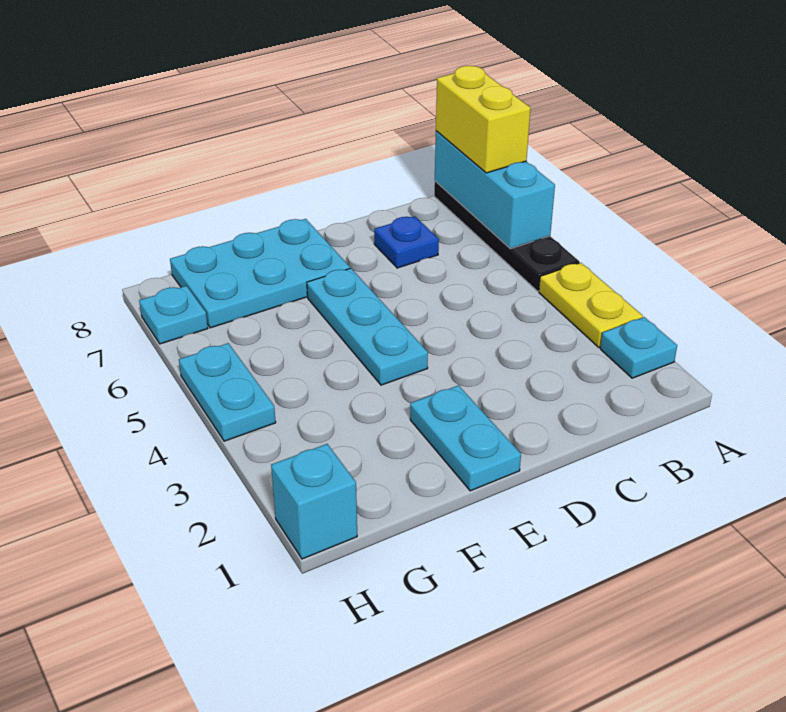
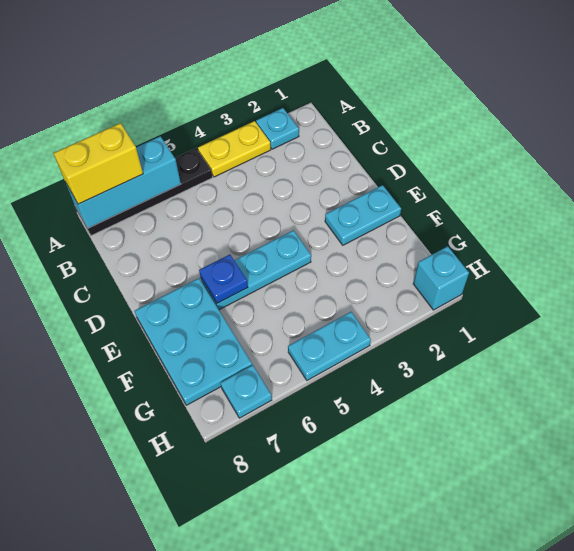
blue 1x1 plate [374,216,439,268] -> blue 1x1 plate moved to [199,255,248,303]

